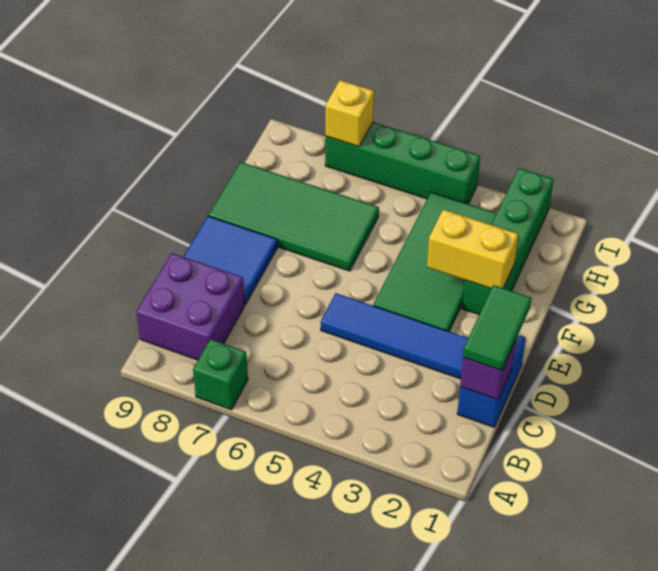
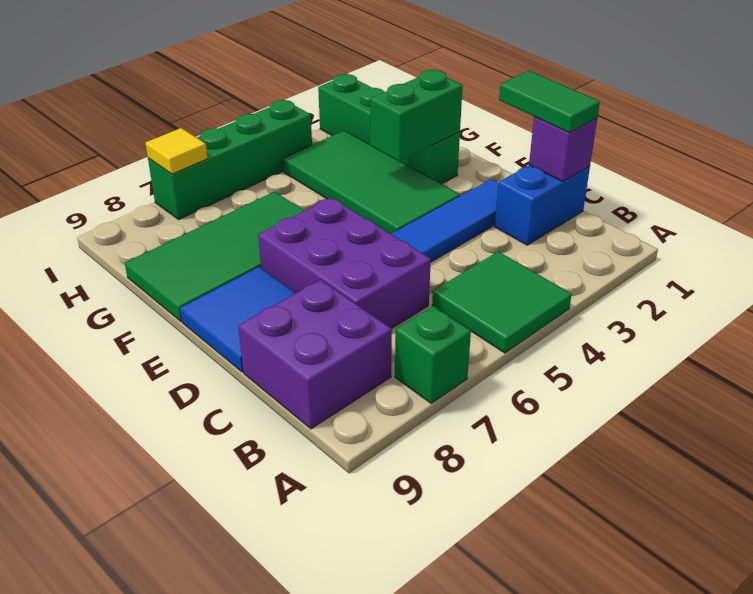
none -> green 2x2 tile [432,252,572,353]
blue 1x2 brick [457,335,526,427] -> blue 1x2 brick turned to [495,165,590,245]
none -> purple 2x3 brick [258,198,431,328]
yellow 1x2 brick [427,209,518,289] -> green 1x2 brick [370,70,463,161]
yellow 1x1 brick [325,80,374,147] -> yellow 1x1 tile [145,128,208,174]

